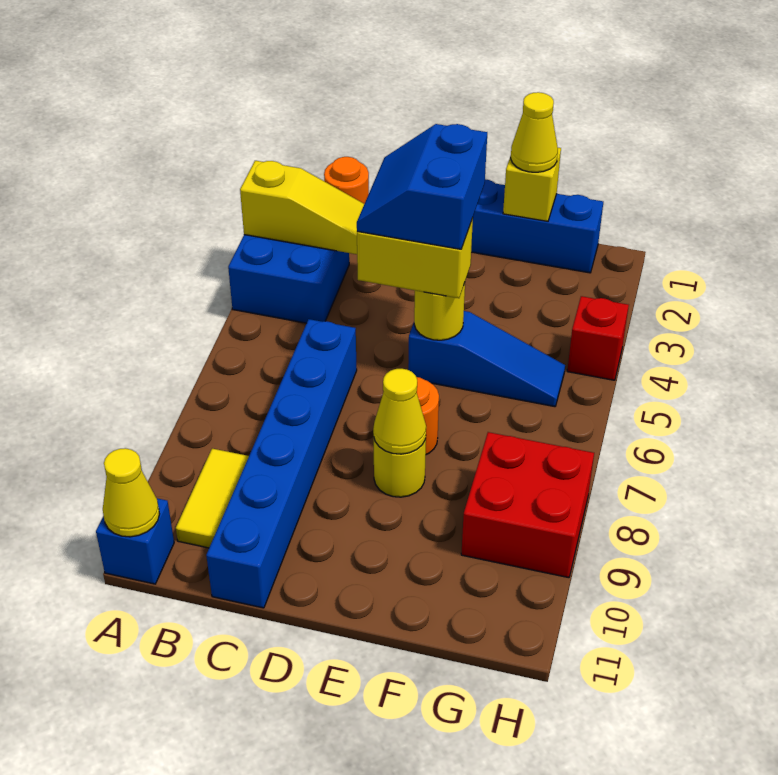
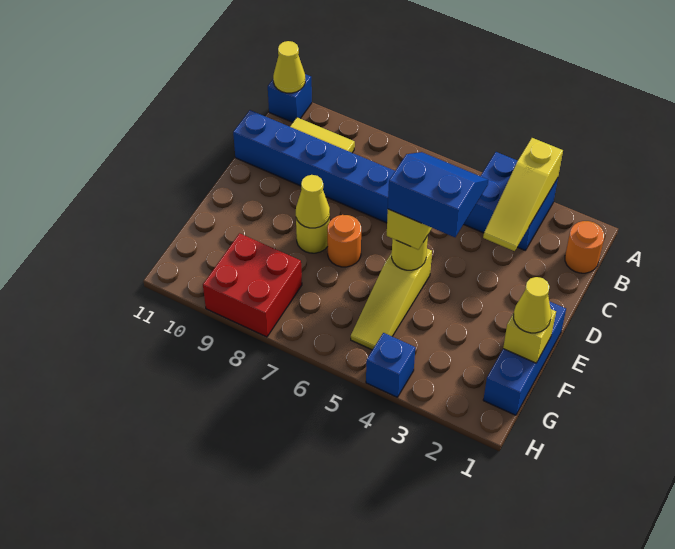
blue 1x3 slope [408,311,565,407] -> yellow 1x3 slope [351,249,432,350]
red 1x1 brick [567,296,629,380] -> blue 1x1 brick [366,333,415,397]

